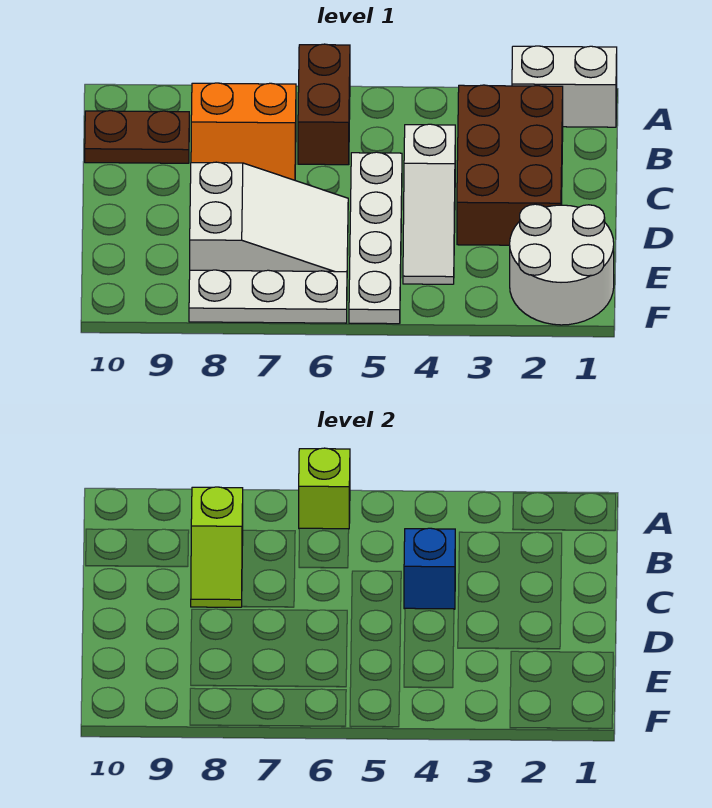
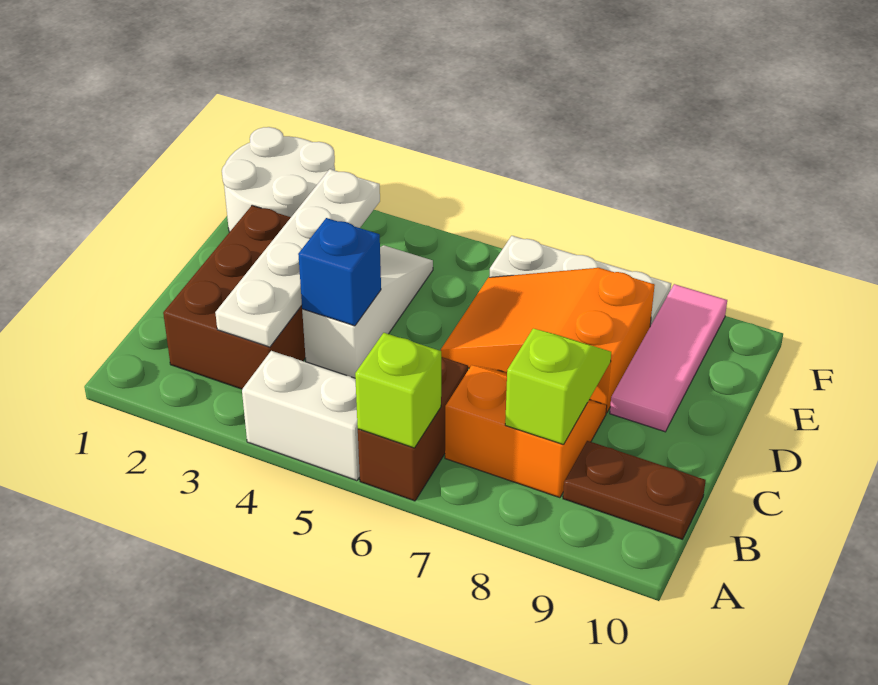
white 1x2 brick [512,46,617,127] -> white 1x2 brick moved to [242,351,360,481]
white 1x4 plate [349,152,402,324] -> white 1x4 plate moved to [215,169,380,347]
white 2x3 slope [190,162,348,272] -> orange 2x3 slope [441,268,655,413]
none -> pink 1x3 tile [610,284,727,432]

